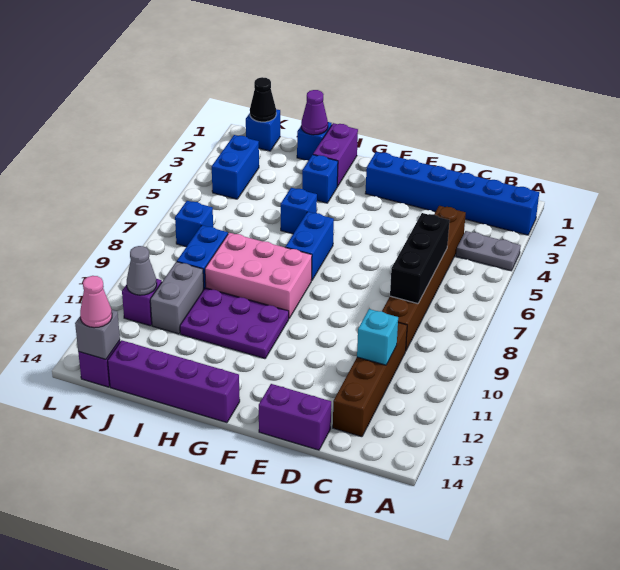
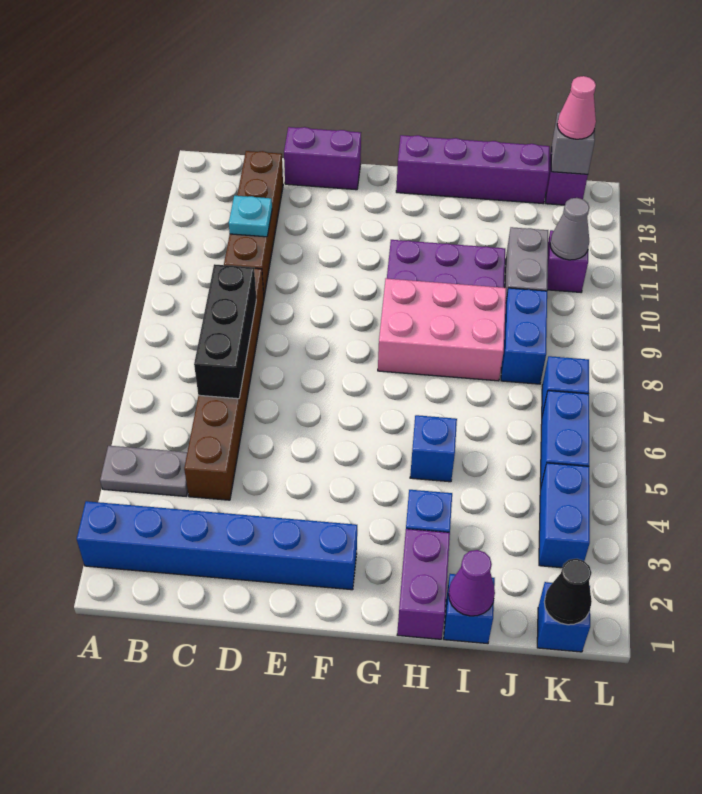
cyan 1x1 brick [357,309,398,365] -> cyan 1x1 plate [229,196,272,237]
blue 1x2 brick [285,212,334,281] -> blue 1x2 brick moved to [540,391,589,489]

